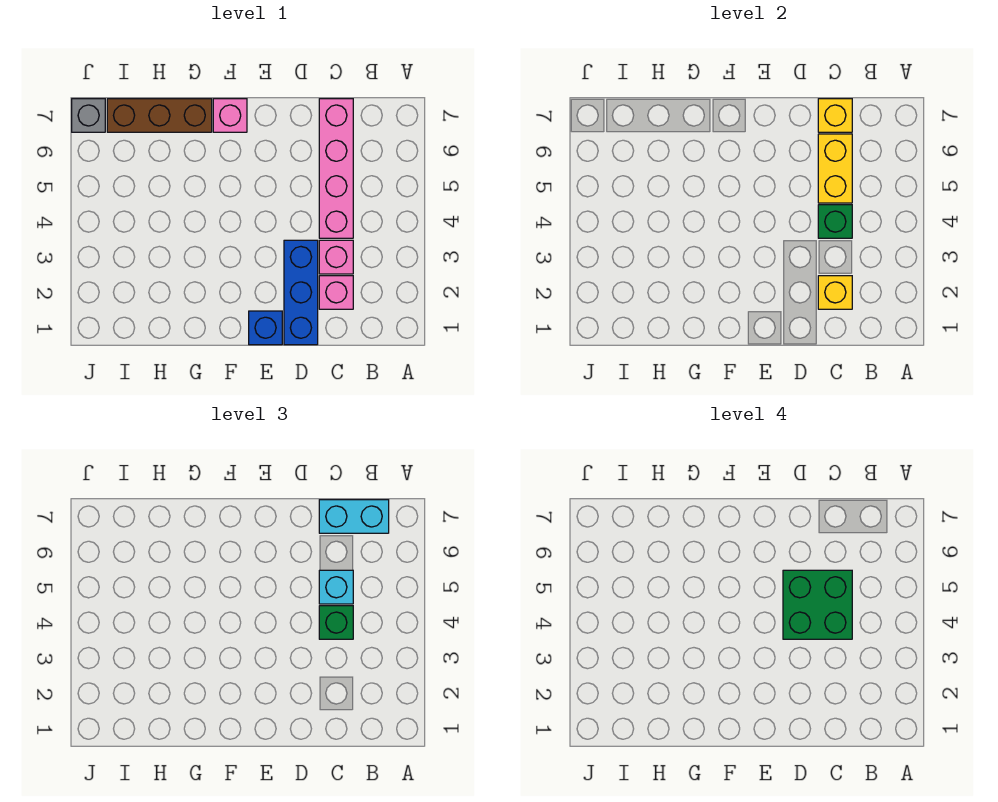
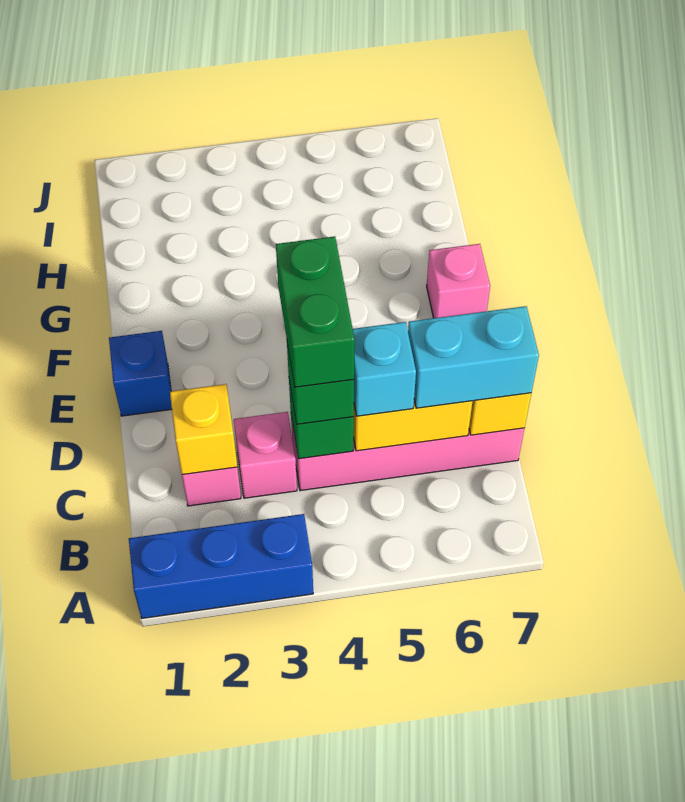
cyan 1x2 brick [319,500,389,533] -> cyan 1x2 brick turned to [408,306,539,408]
green 2x2 brick [783,570,852,639] -> green 1x2 brick [276,236,355,387]
blue 1x3 brick [284,240,318,345] -> blue 1x3 brick moved to [129,514,313,618]
brown 1x3 brick [107,99,212,132] -> none
grey 1x1 brick [72,99,105,132] -> none

